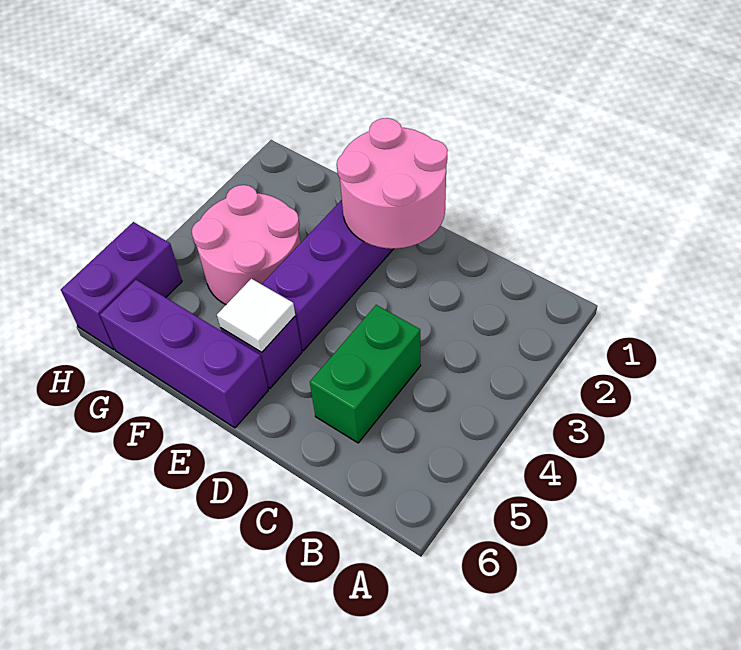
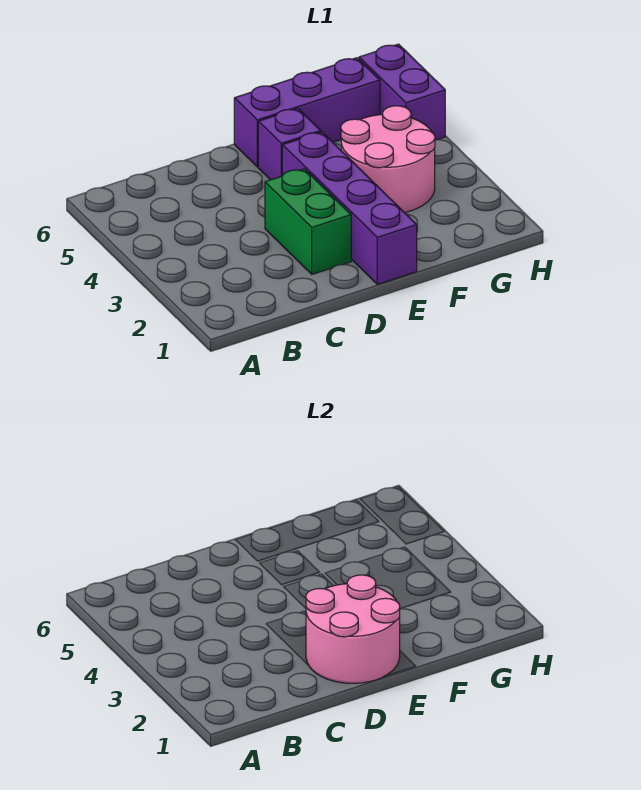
green 1x2 brick [310,305,421,443] -> green 1x2 brick moved to [265,169,351,274]
white 1x1 tile [217,279,295,352] -> none

